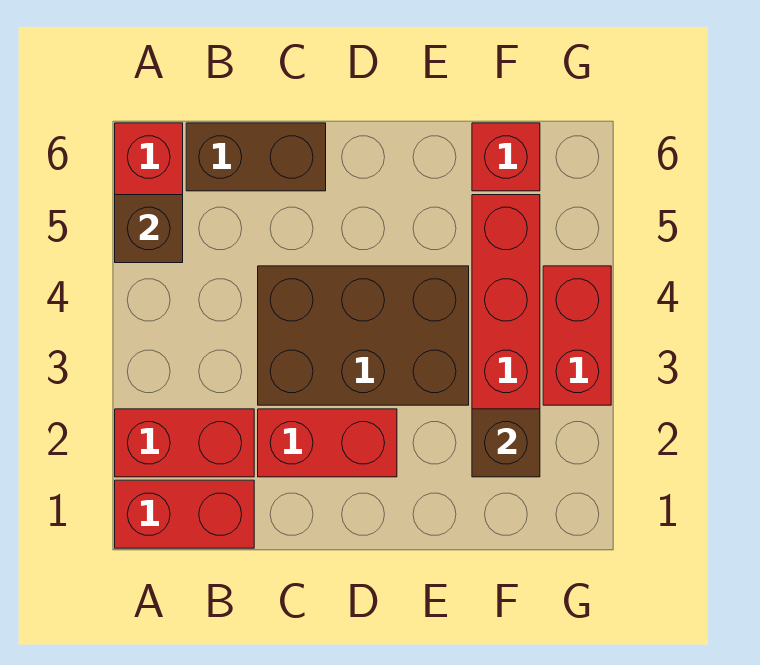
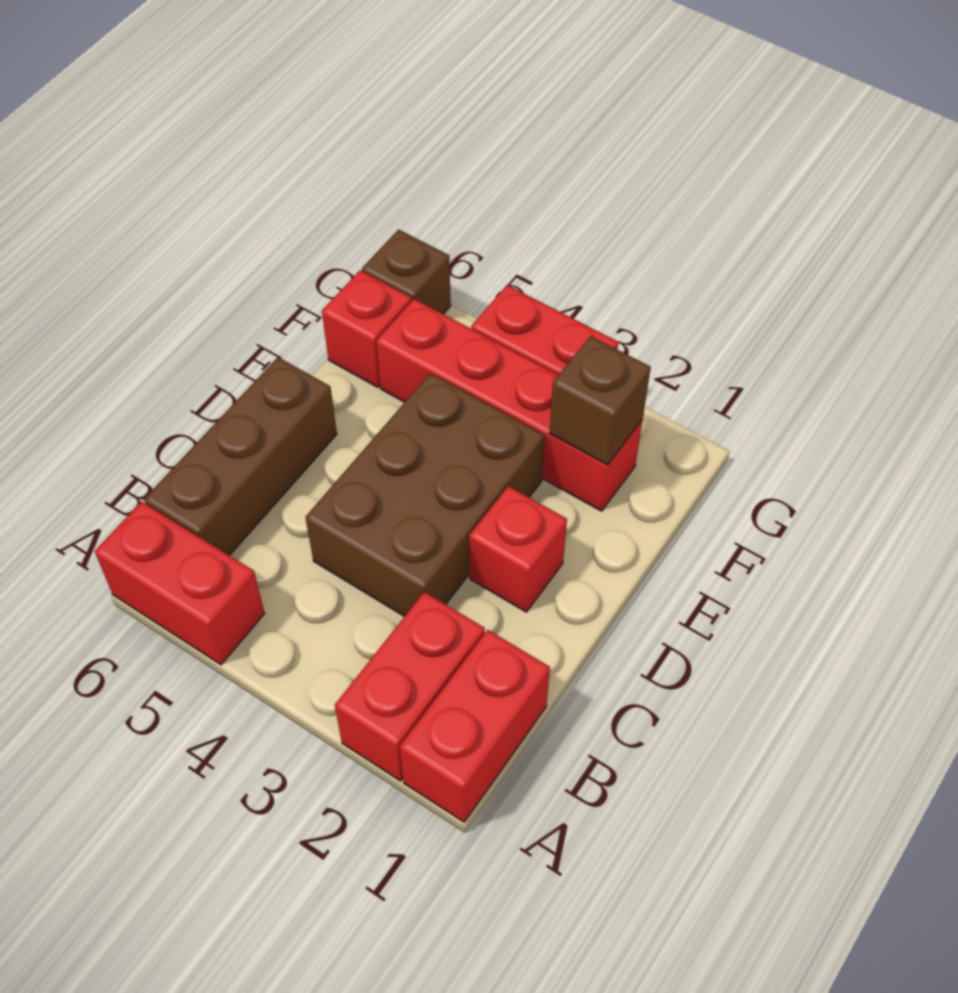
brown 1x1 brick [115,195,183,263] -> brown 1x1 brick moved to [362,230,451,314]
brown 1x2 brick [186,123,326,191] -> brown 1x3 brick [144,357,337,555]
red 1x2 brick [258,409,397,477] -> red 1x1 brick [469,486,567,612]

